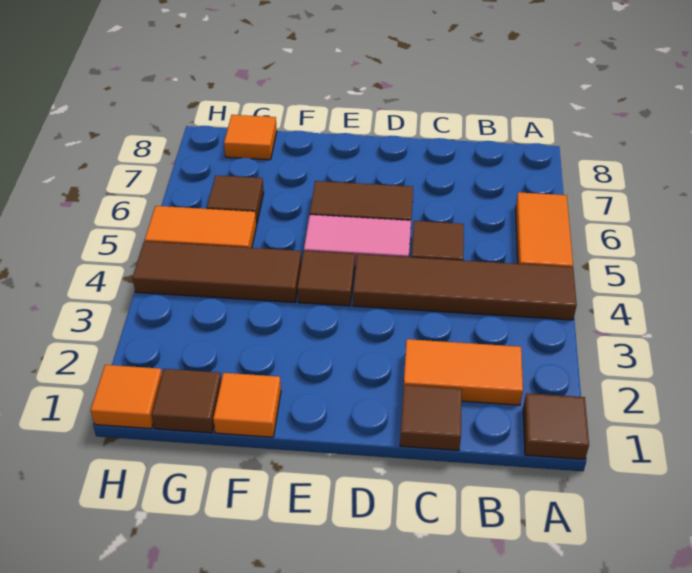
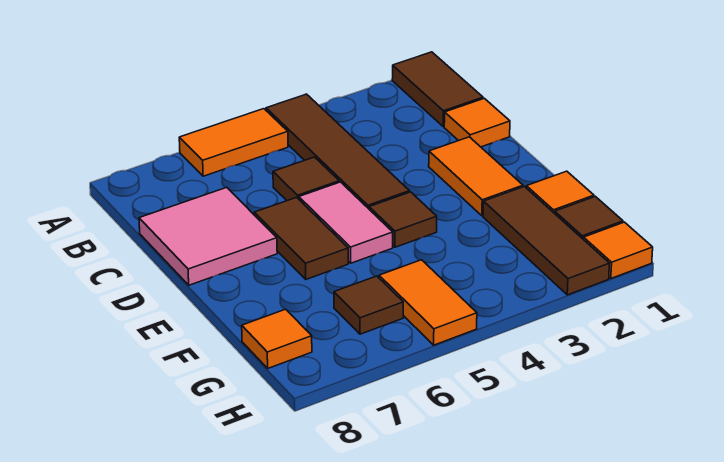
brown 1x1 tile [523,393,589,459] -> brown 1x2 tile [392,52,483,127]
orange 1x2 tile [404,339,523,405] -> orange 1x2 tile moved to [429,137,523,216]
brown 1x1 tile [400,385,462,450] -> orange 1x1 tile [444,98,510,147]
none -> pink 2x2 tile [139,187,277,285]
brown 1x3 tile [133,241,301,302] -> brown 1x3 tile moved to [483,187,610,295]

